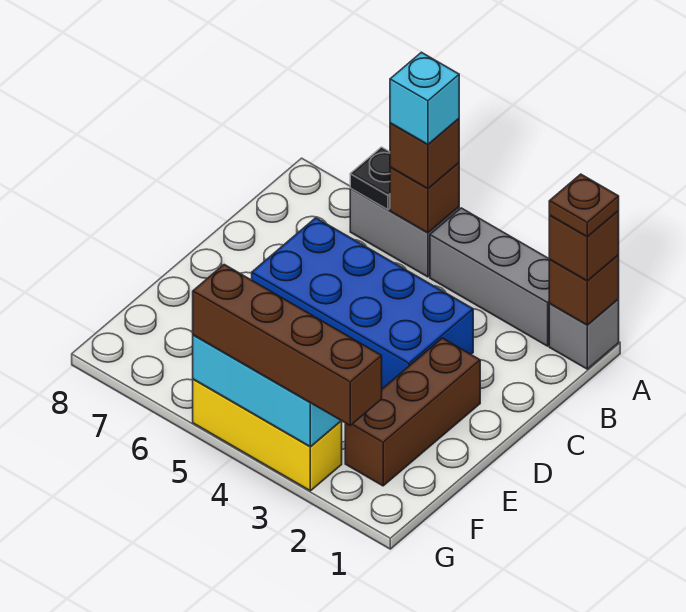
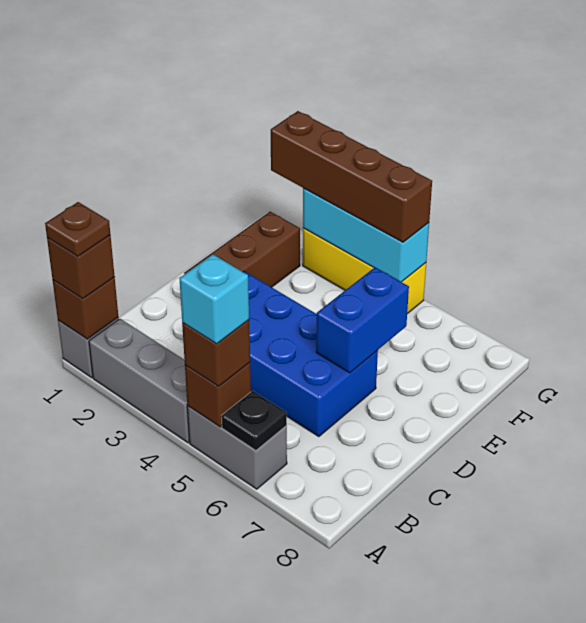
none -> blue 1x2 brick [316,267,409,373]

